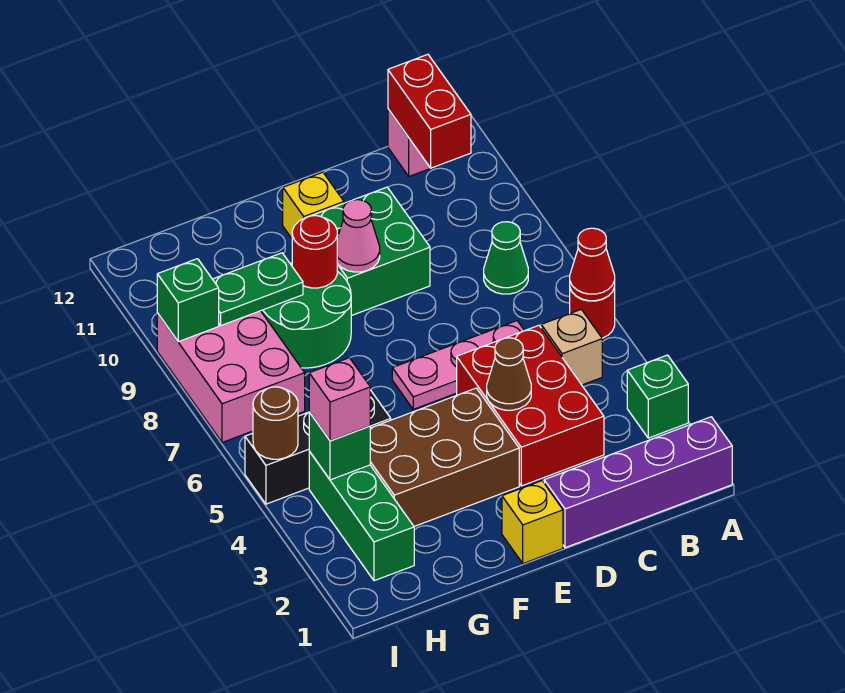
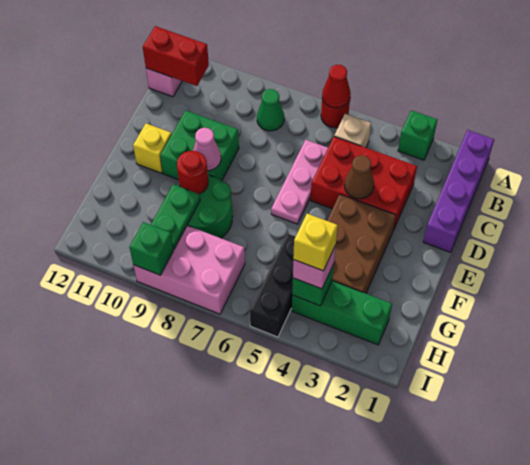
yellow 1x1 brick [502,481,563,564] -> yellow 1x1 brick moved to [293,214,338,271]
brown 1x1 round brick [253,387,298,459] -> none

